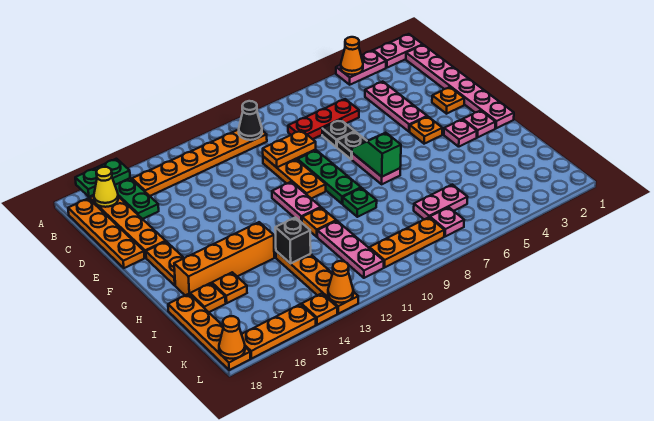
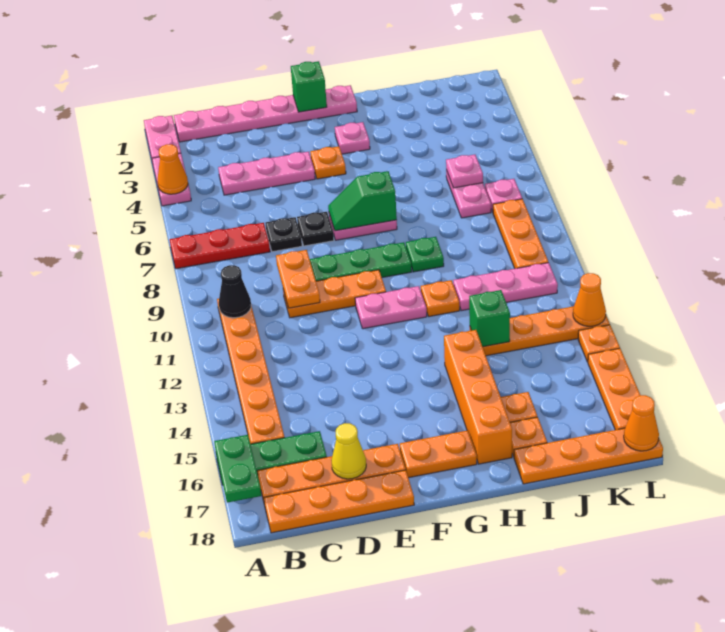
yellow 1x1 cone [94,167,118,207] -> yellow 1x1 cone moved to [331,423,366,479]
red 1x3 plate [288,99,359,139] -> red 1x3 plate turned to [170,223,270,269]
orange 1x1 plate [432,87,464,114] -> none
none -> green 1x1 brick [291,61,327,112]
pink 1x1 plate [463,110,496,138] -> pink 1x1 plate moved to [446,155,483,188]
black 1x1 brick [275,217,311,264] -> green 1x1 brick [469,290,510,347]

